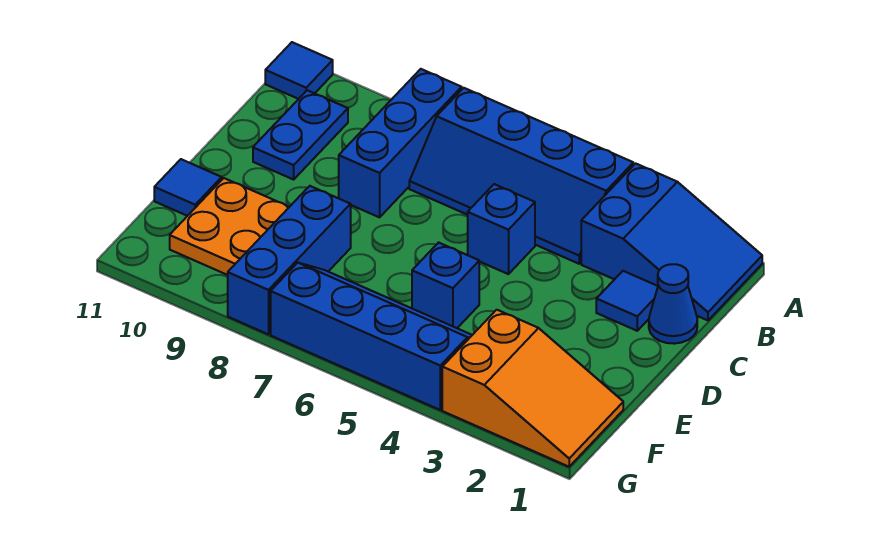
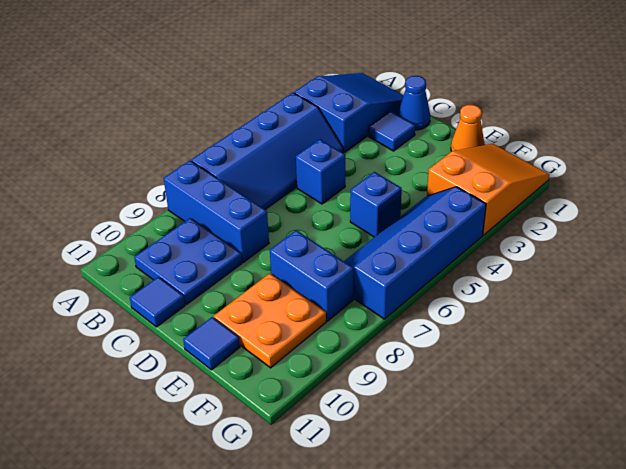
blue 1x1 tile [265,42,333,99] -> blue 1x1 tile moved to [130,277,185,327]
blue 1x2 plate [253,90,348,180] -> blue 2x2 plate [134,218,242,305]
none -> orange 1x1 cone [451,105,485,151]
blue 1x3 brick [228,186,351,334] -> blue 1x2 brick [270,230,353,321]

